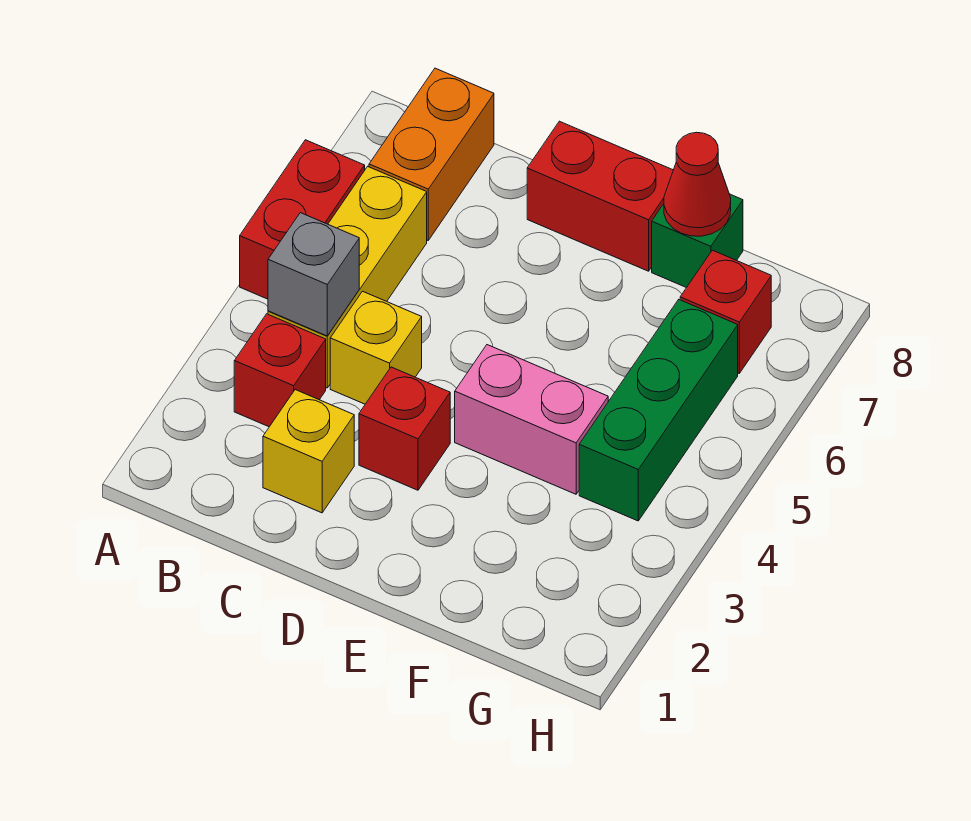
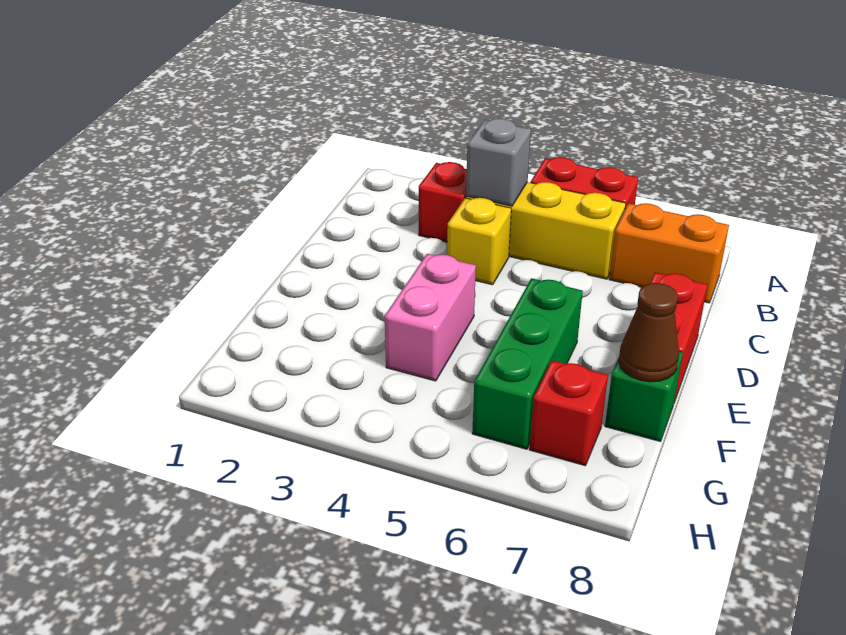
yellow 1x1 brick [263,390,354,513] -> none
red 1x1 brick [359,367,450,490] -> none
red 1x1 cone [664,132,731,236] -> brown 1x1 cone [619,283,679,382]
green 1x3 brick [579,300,738,521] -> green 1x3 brick turned to [472,278,583,449]

